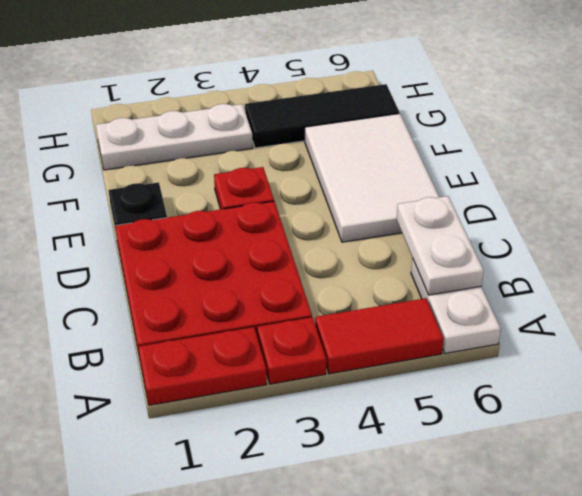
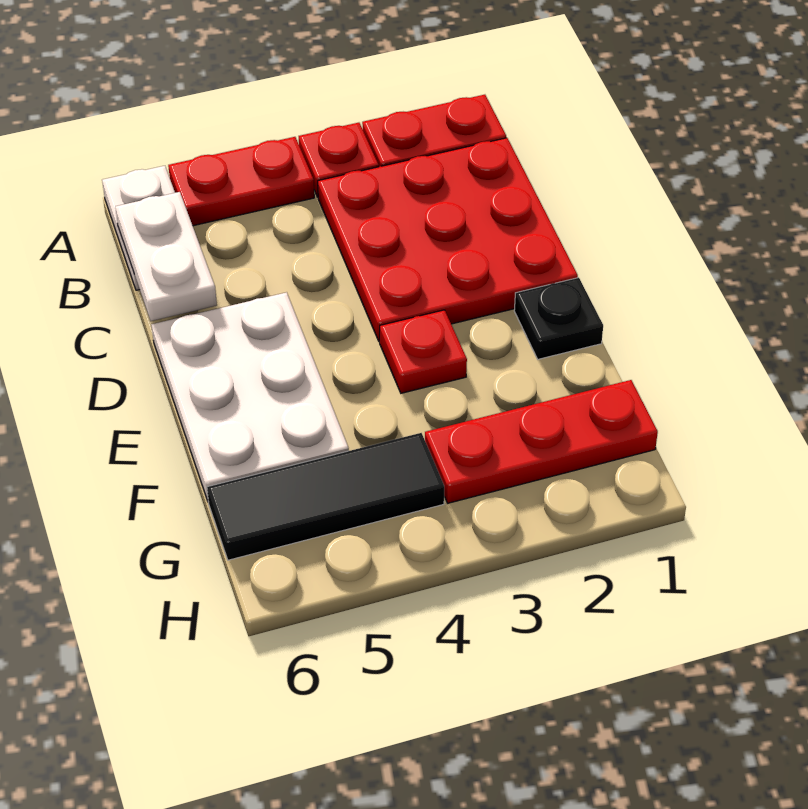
red 1x2 tile [315,298,444,374] -> red 1x2 plate [168,137,314,226]
white 2x3 tile [305,114,439,242] -> white 2x3 plate [152,292,349,501]
white 1x3 plate [96,104,253,170] -> red 1x3 plate [425,380,658,503]

